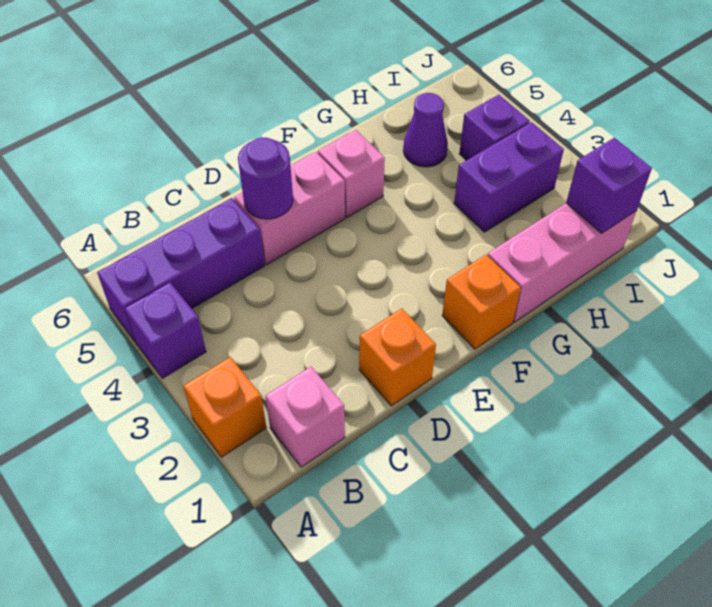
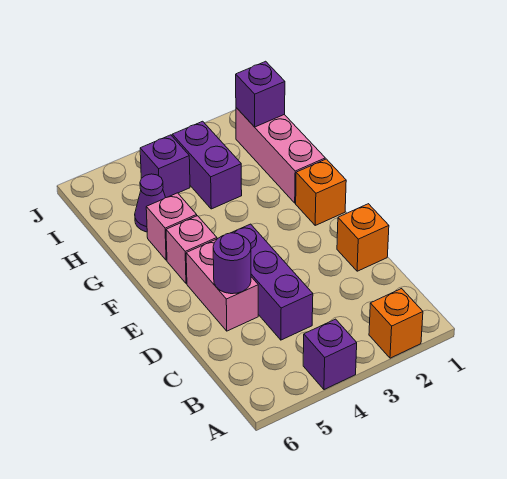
purple 1x3 brick [97,198,264,342] -> purple 1x3 brick moved to [232,224,313,340]
pink 1x1 brick [265,367,345,467] -> pink 1x1 brick moved to [146,193,197,260]

